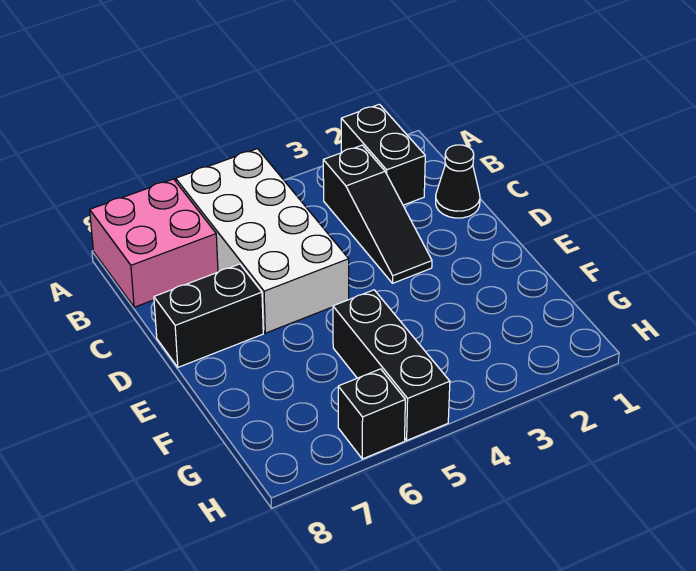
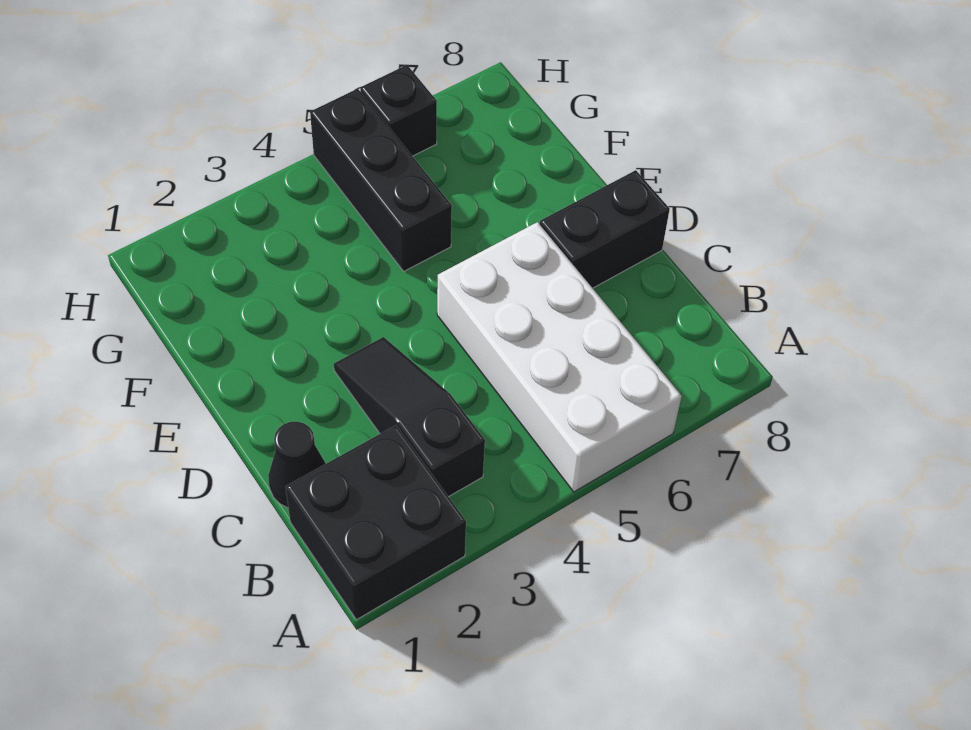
black 1x2 brick [341,104,425,205] -> black 2x2 brick [285,425,466,620]
pink 2x2 brick [90,179,218,307] -> none

